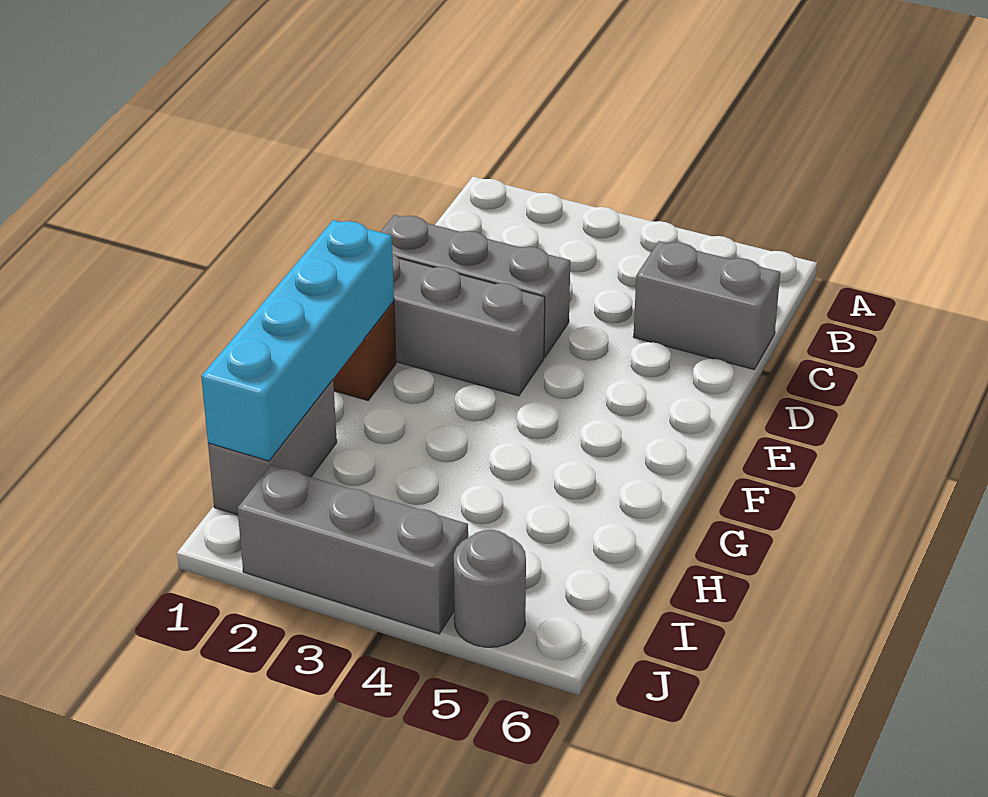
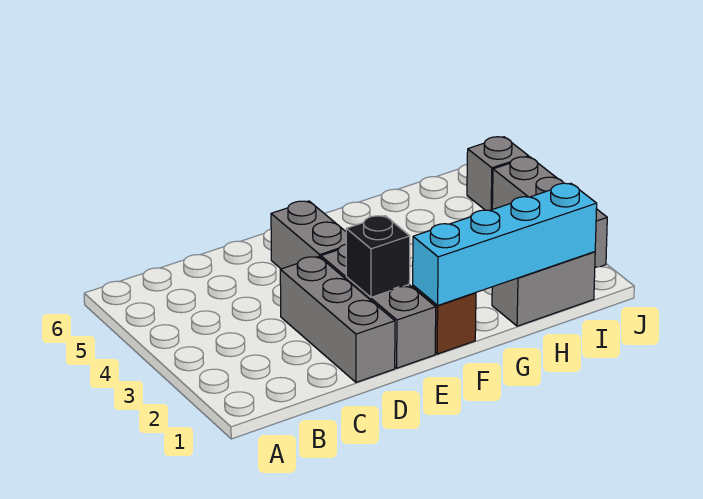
grey 1x2 brick [633,241,780,369] -> grey 1x2 brick moved to [271,201,346,269]
none -> black 1x1 brick [346,216,410,297]
grey 1x1 round brick [454,530,526,647] -> grey 1x1 brick [467,137,528,211]

